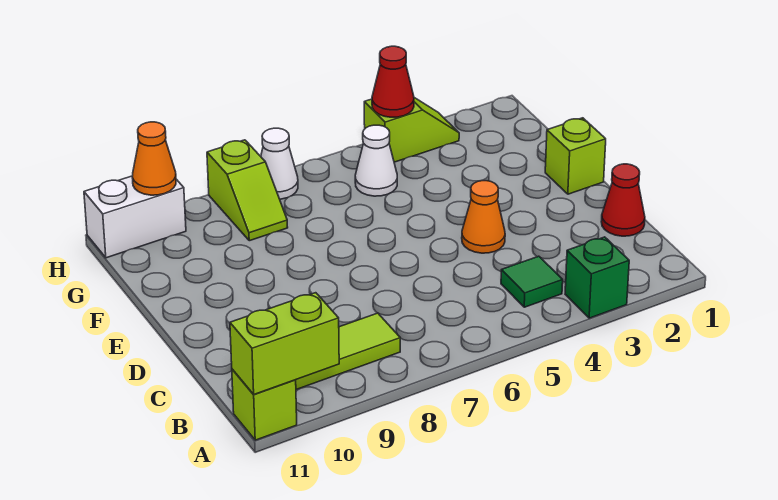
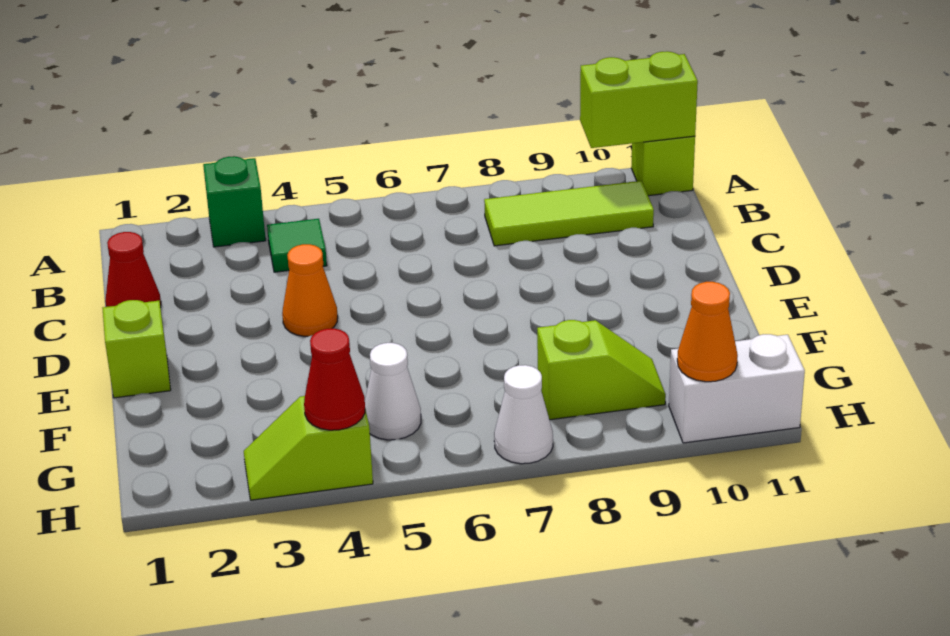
lime 1x2 slope [207,140,288,241] -> lime 1x2 slope turned to [537,320,666,420]

